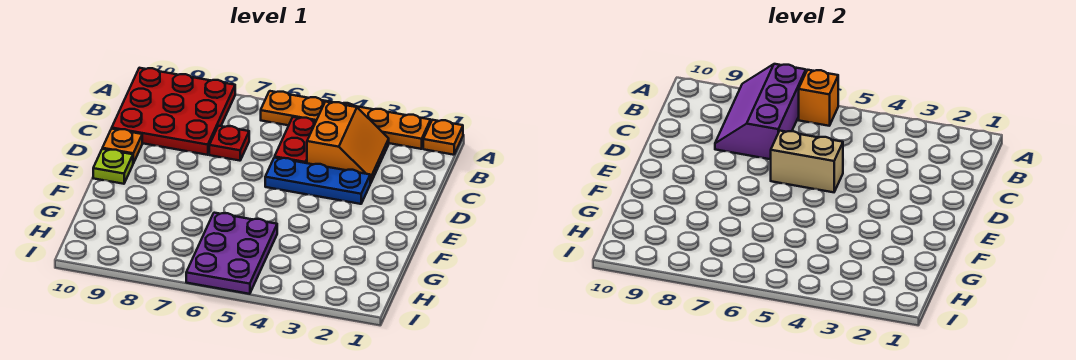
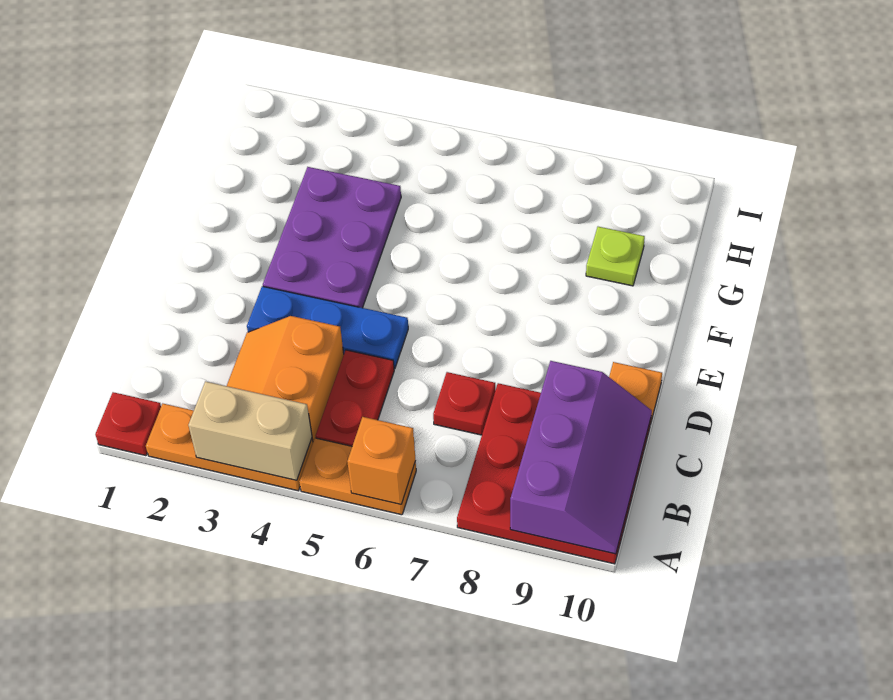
orange 1x1 plate [423,120,463,155] -> red 1x1 plate [95,392,161,456]
purple 2x3 slope [715,64,806,159] -> purple 2x3 slope moved to [510,361,652,554]
tan 1x2 brick [771,131,843,192] -> tan 1x2 brick moved to [188,381,312,480]
lime 1x1 plate [93,149,133,184] -> lime 1x1 plate moved to [586,227,645,286]
purple 2x3 plate [186,213,277,294] -> purple 2x3 plate moved to [263,167,401,308]

